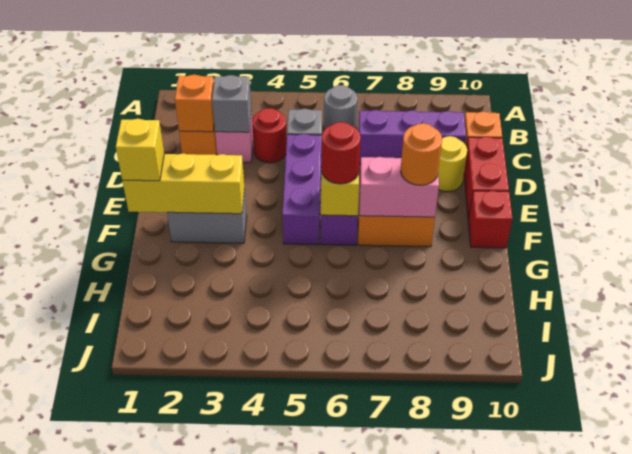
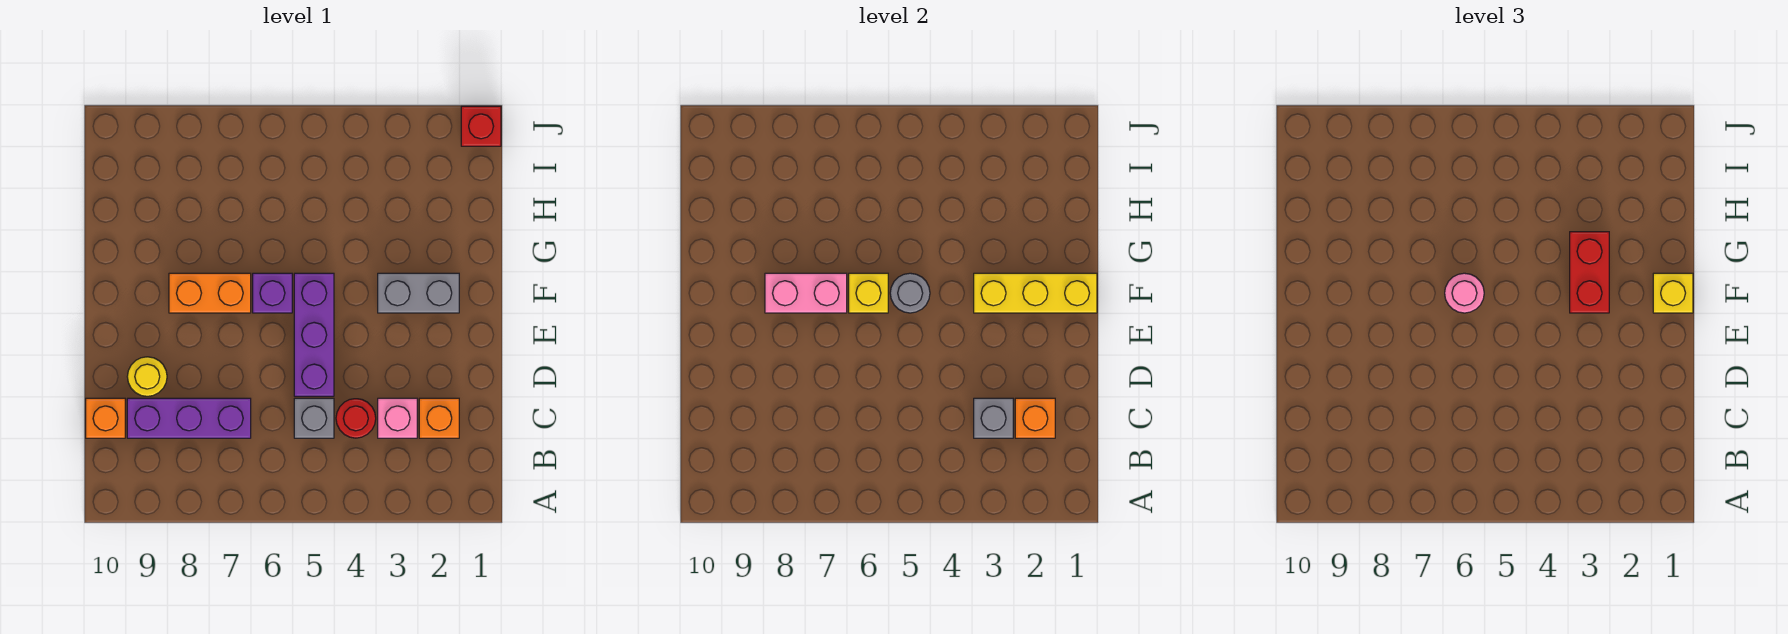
grey 1x1 round brick [324,85,357,130] -> grey 1x1 round brick moved to [890,273,930,313]
red 1x2 brick [464,137,509,219] -> red 1x2 brick moved to [1570,232,1609,313]
red 1x1 round brick [321,122,360,184] -> pink 1x1 round brick [1445,273,1484,313]
orange 1x1 round brick [401,123,442,185] -> none
red 1x1 brick [468,191,512,248] -> red 1x1 brick moved to [461,106,501,146]

